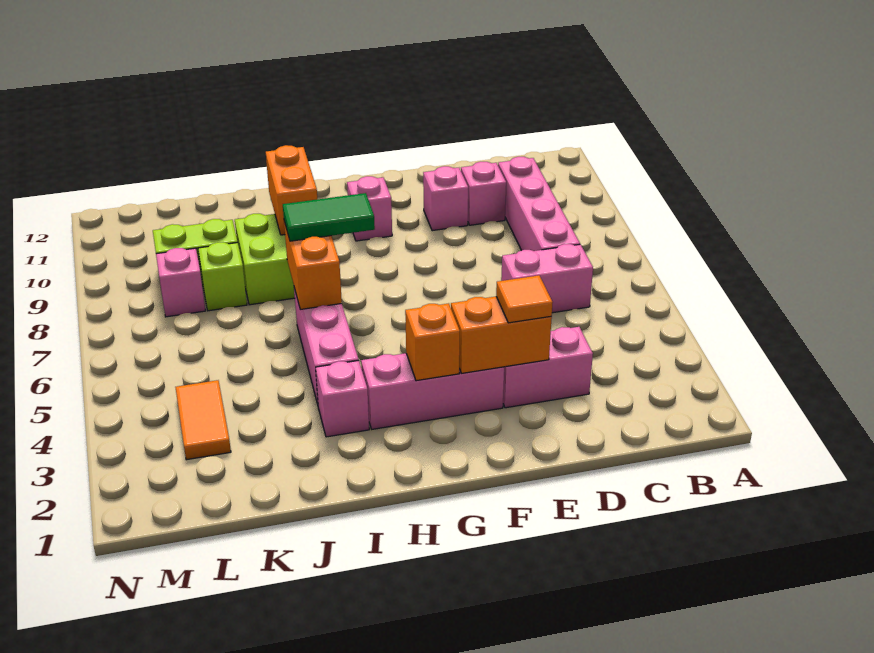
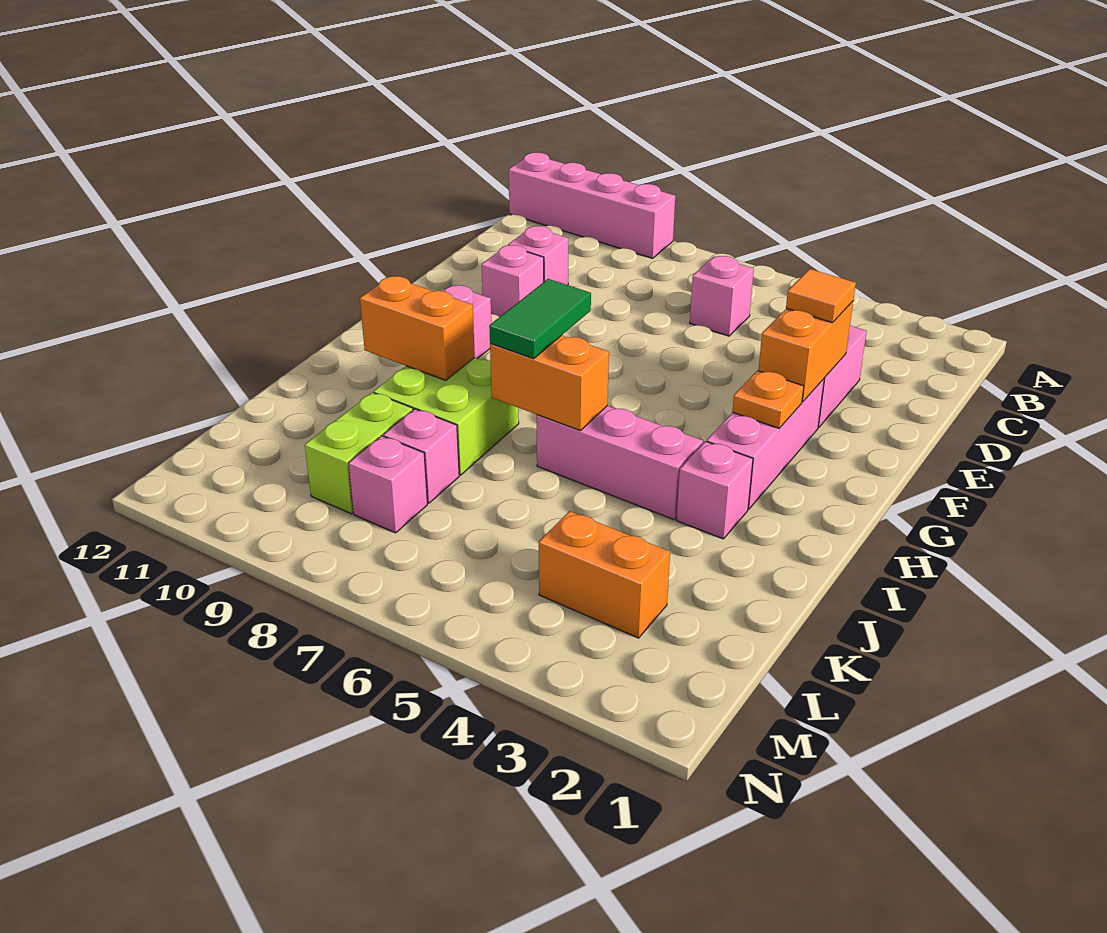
pink 1x2 brick [501,244,593,313] -> pink 1x1 brick [690,256,754,336]
pink 1x4 brick [498,157,580,251] -> pink 1x4 brick moved to [509,153,675,258]
orange 1x1 brick [405,303,460,381] -> orange 1x1 plate [732,371,804,428]
lime 1x1 brick [198,242,247,311] -> pink 1x1 brick [383,409,459,503]
orange 1x2 tile [175,380,231,460] -> orange 1x2 brick [539,511,670,638]

